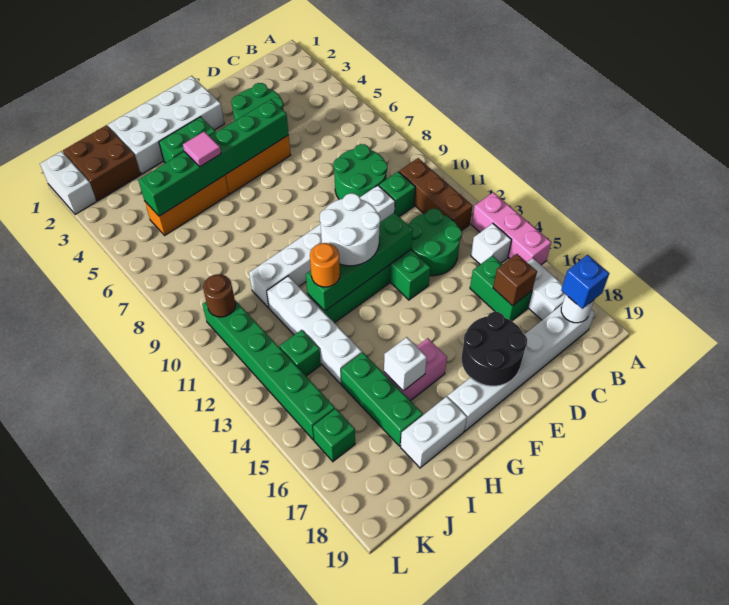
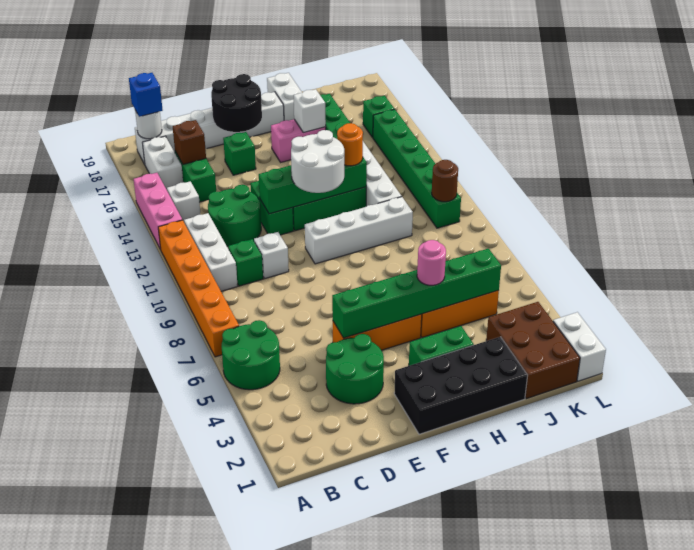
none -> orange 1x6 brick [158,220,239,357]
brown 1x3 brick [399,158,472,231] -> white 1x3 brick [184,213,238,291]
green 2x2 round brick [334,144,387,199] -> green 2x2 round brick moved to [221,320,280,390]
white 2x4 brick [108,76,224,174] -> black 2x4 brick [394,337,528,434]
pink 1x1 tile [183,131,221,167] -> pink 1x1 round brick [417,240,446,285]
white 1x2 brick [401,396,467,468] -> white 1x2 brick turned to [267,73,302,121]
brown 2x2 brick [63,125,141,201] -> brown 2x3 brick [486,302,580,399]
green 1x1 brick [280,330,321,376] -> green 1x1 brick moved to [223,132,256,175]

